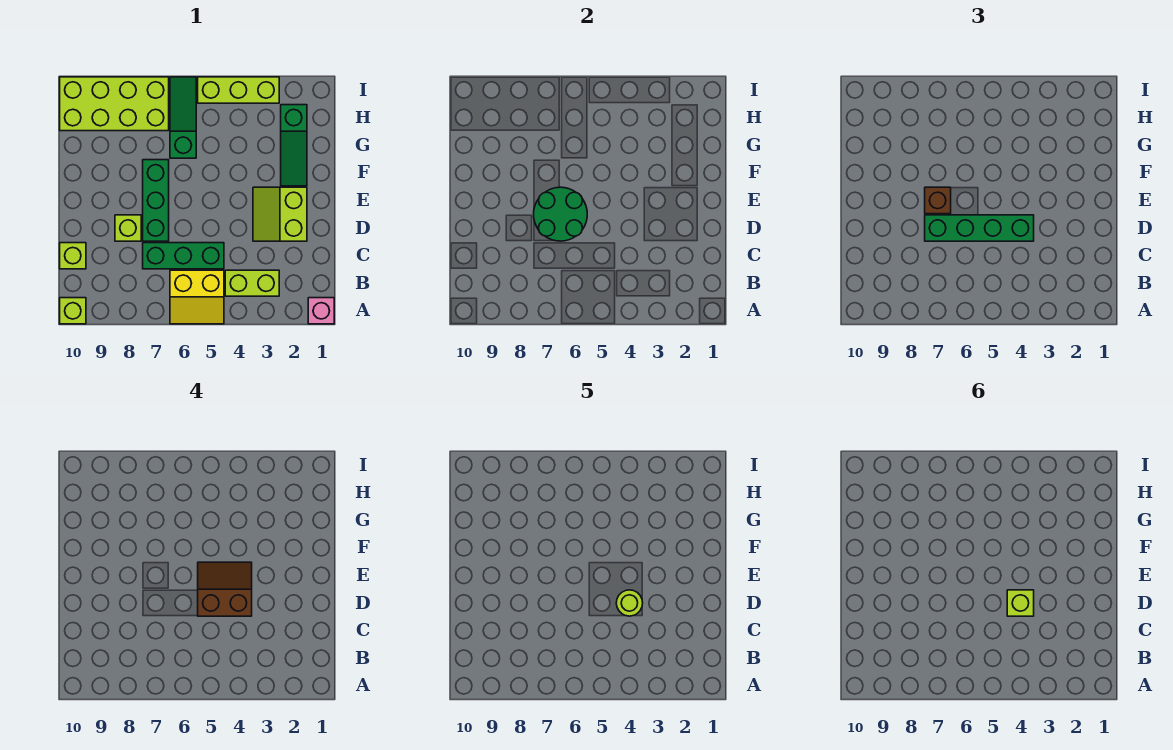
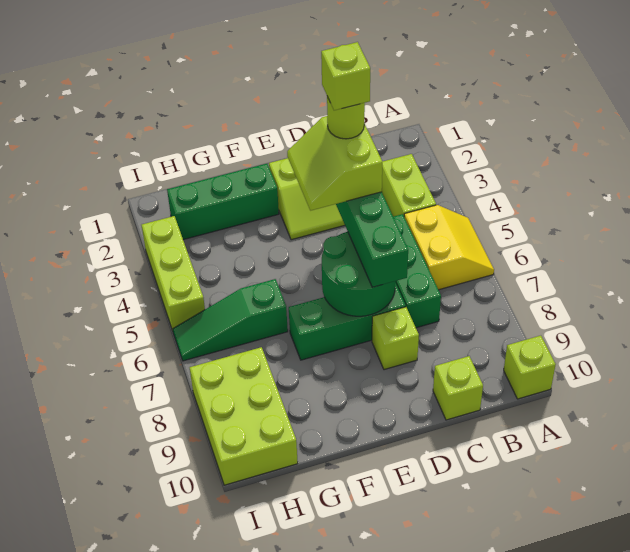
pink 1x1 brick [308,298,334,324] -> none
brown 2x2 slope [198,562,252,616] -> lime 2x2 slope [287,116,382,211]
brown 1x1 brick [925,187,951,214] -> none
green 1x3 slope [281,105,307,186] -> green 1x3 brick [167,164,279,240]
lime 2x4 brick [60,77,169,131] -> lime 2x3 brick [190,347,298,485]

